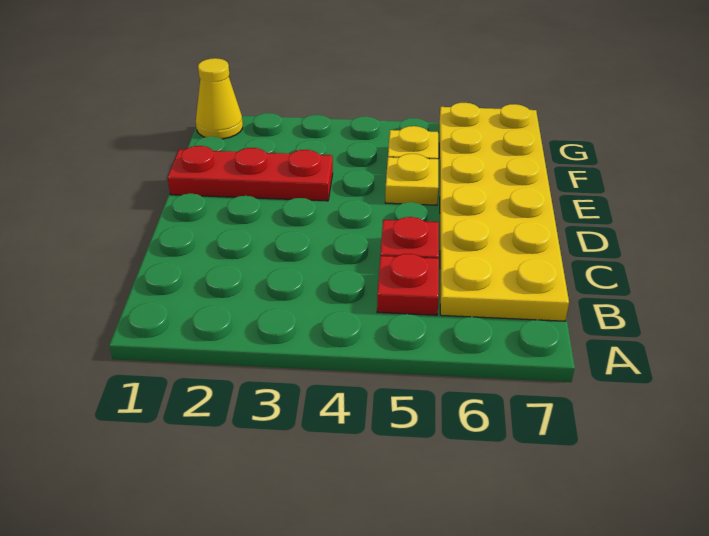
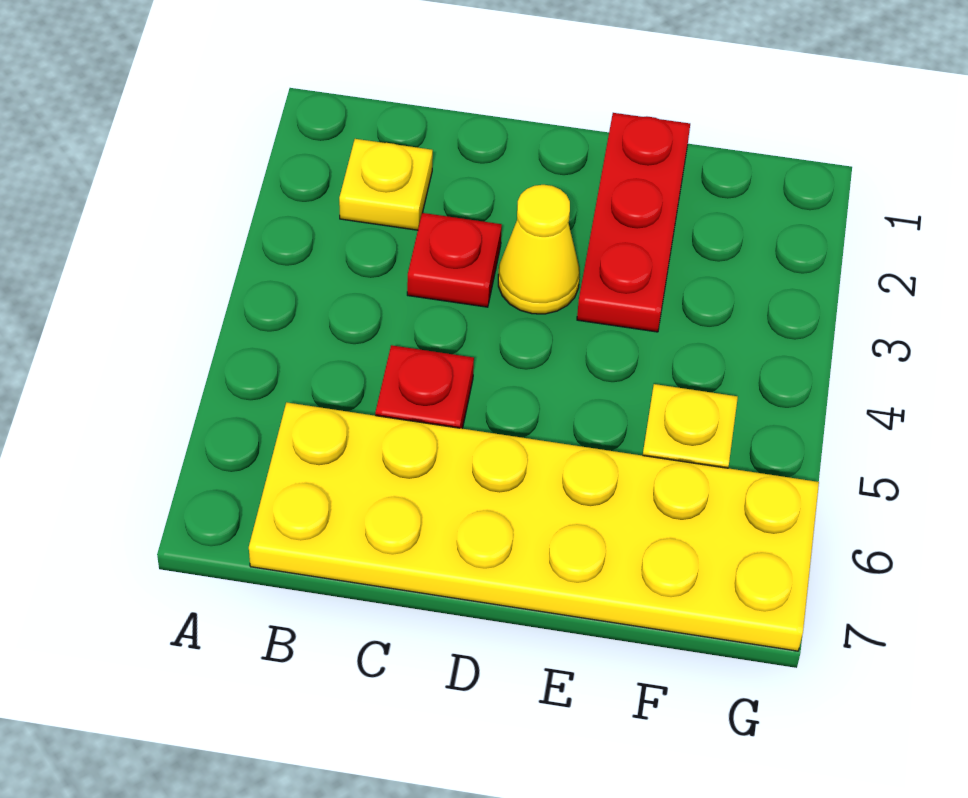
red 1x1 plate [377,254,439,315] -> red 1x1 plate moved to [407,213,502,307]
yellow 1x1 plate [385,154,438,205] -> yellow 1x1 plate moved to [339,139,433,230]
yellow 1x1 cone [196,58,243,139] -> yellow 1x1 cone moved to [498,185,579,314]

